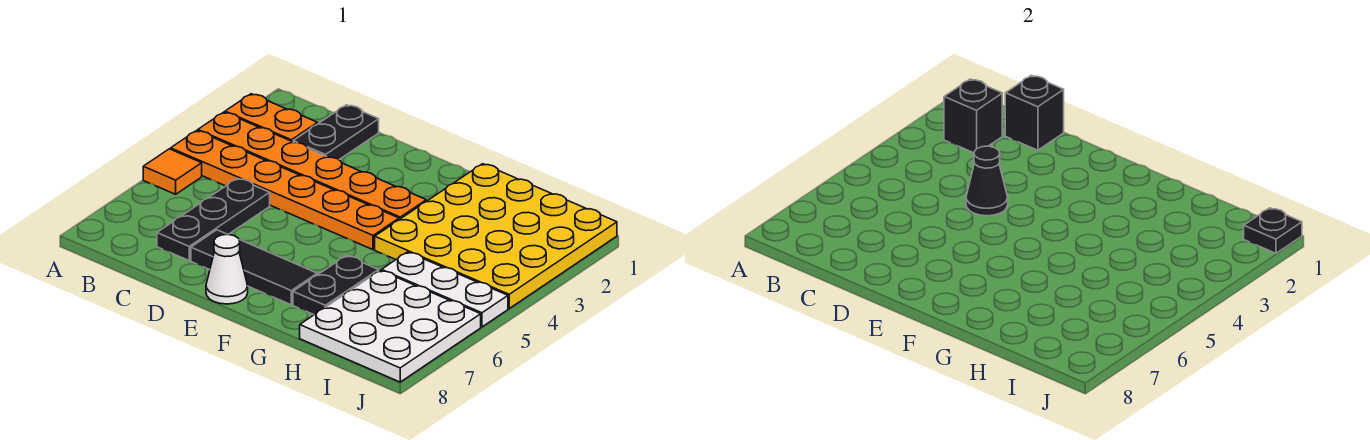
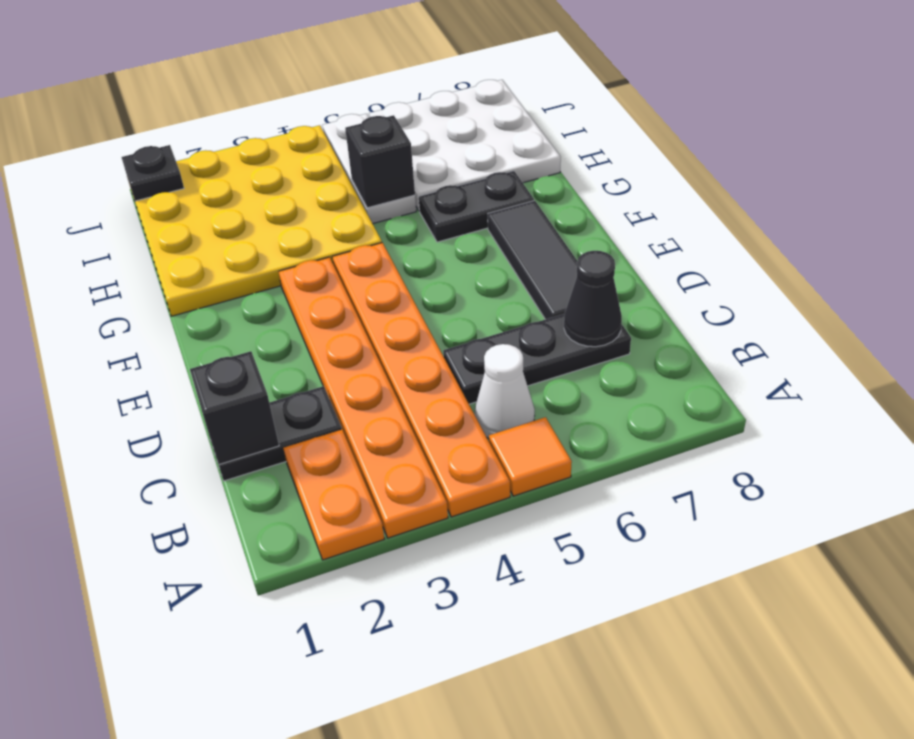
black 1x1 brick [944,79,1002,153] -> black 1x1 brick moved to [345,115,415,208]
black 1x1 cone [966,146,1008,216] -> black 1x1 cone moved to [564,251,622,347]
white 1x1 cone [206,235,248,304] -> white 1x1 cone moved to [475,344,535,439]

